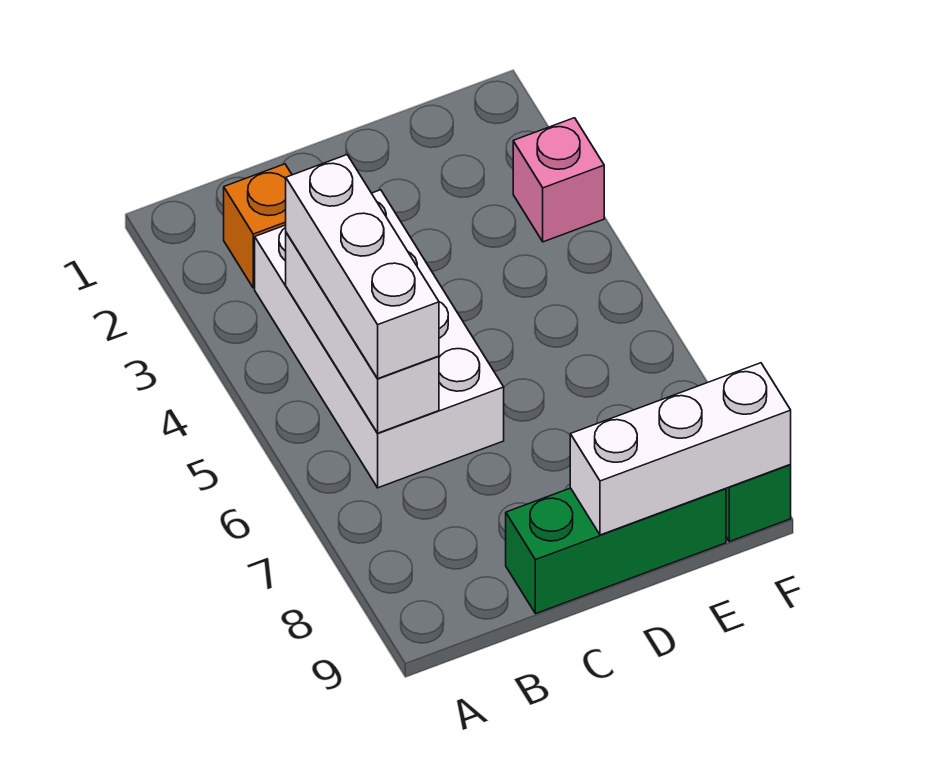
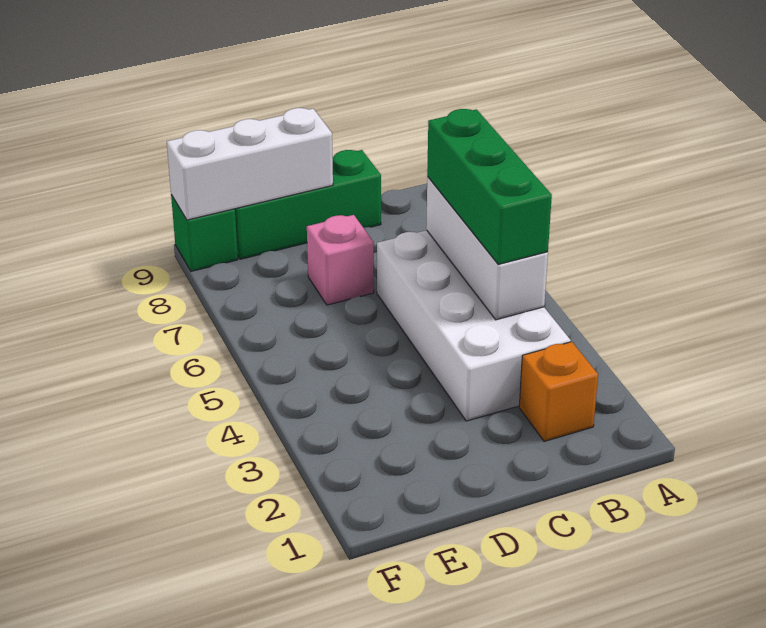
white 1x3 brick [286,155,439,378] -> green 1x3 brick [427,109,552,264]
pink 1x1 brick [513,118,604,242] -> pink 1x1 brick moved to [307,215,374,305]

